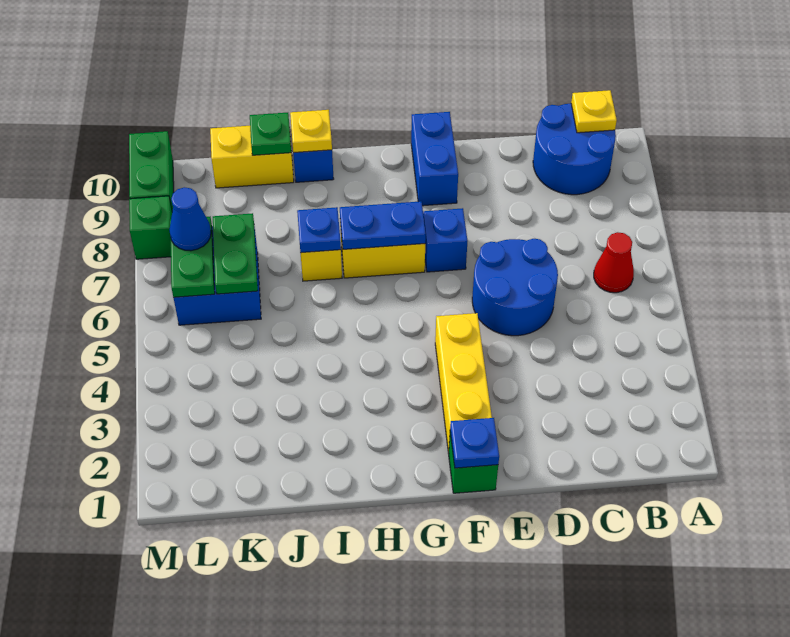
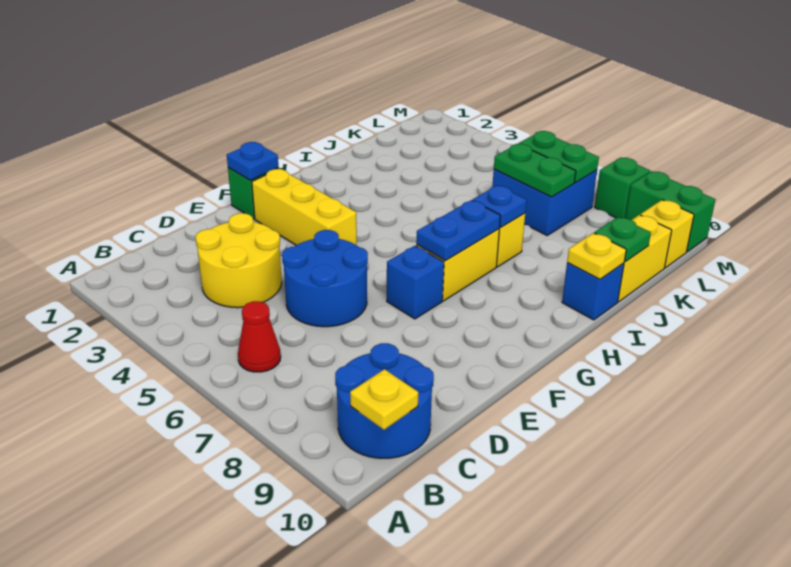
none -> yellow 2x2 round brick [195,213,282,308]
blue 1x2 brick [411,112,458,206] -> none
blue 1x1 cone [169,187,211,251] -> none
none -> yellow 1x1 brick [641,200,694,268]

